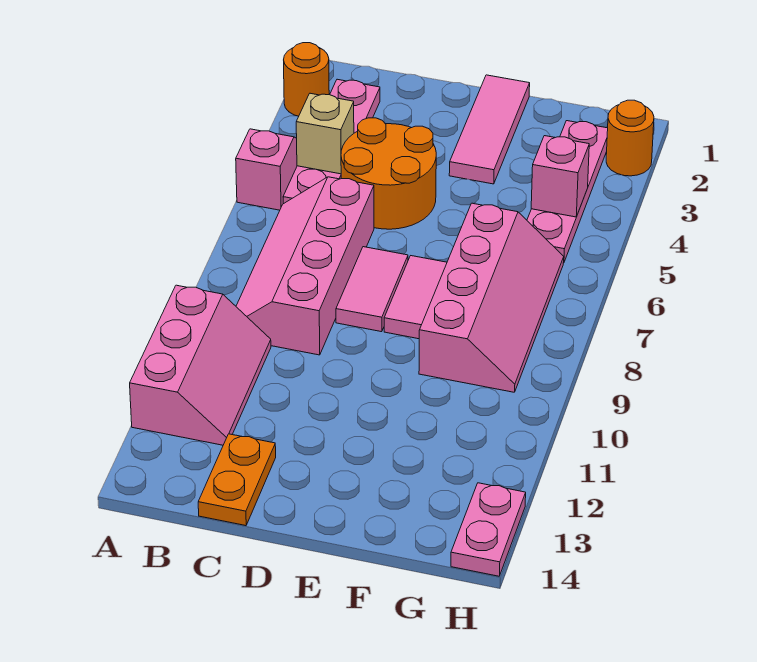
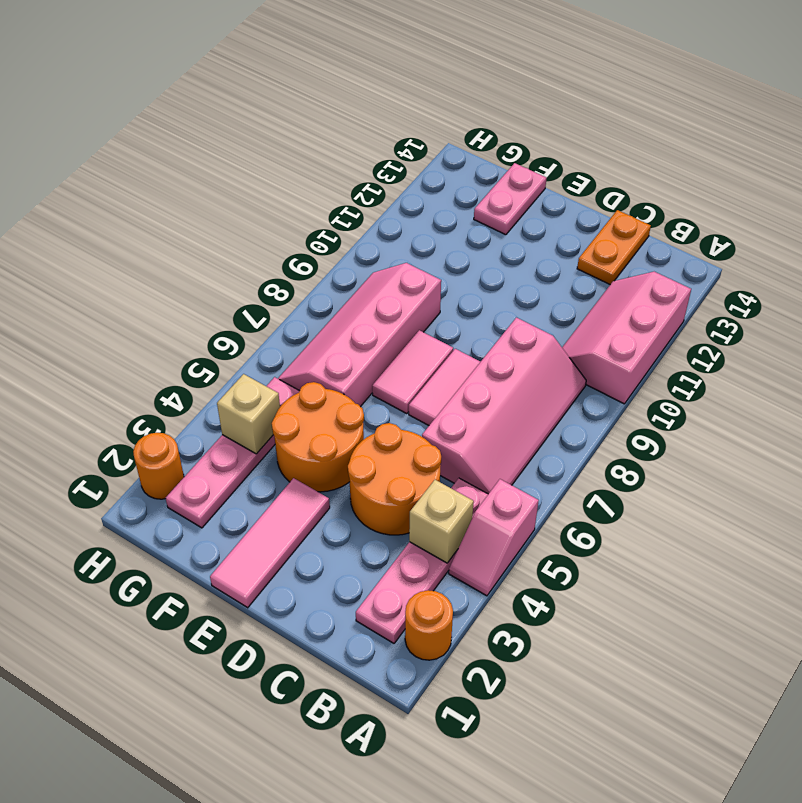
none -> orange 2x2 round brick [272,382,364,492]
pink 1x1 brick [531,136,589,217] -> tan 1x1 brick [217,374,280,454]
pink 1x2 plate [451,483,526,576] -> pink 1x2 plate moved to [474,163,546,235]

